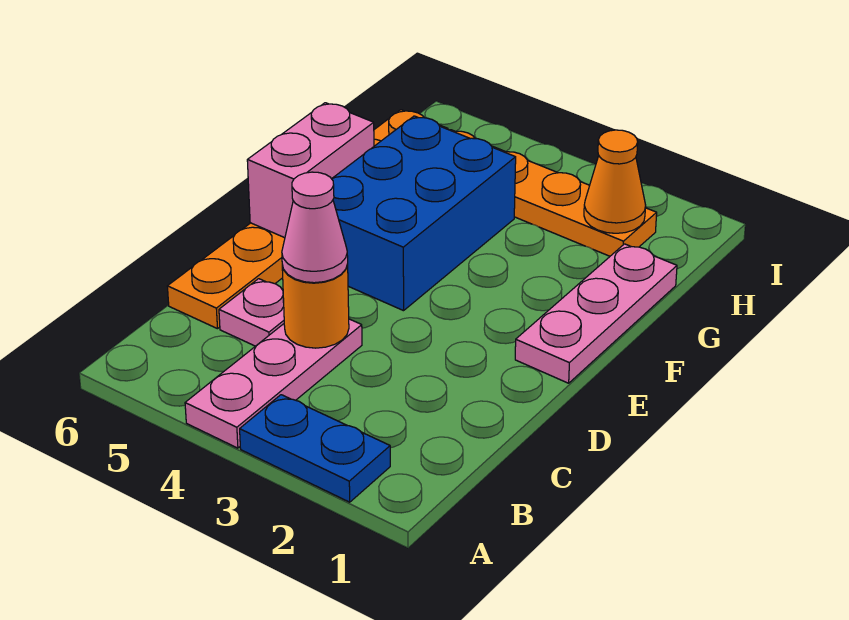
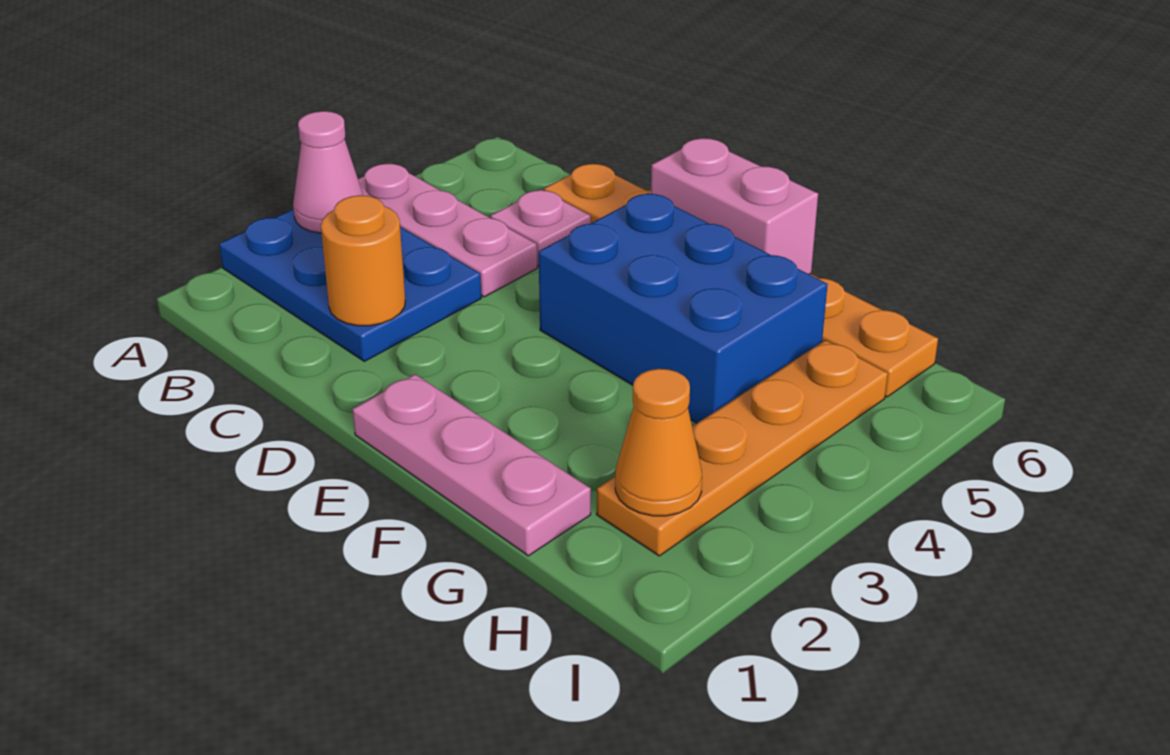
blue 1x2 plate [240,395,390,502] -> blue 2x3 plate [219,209,481,361]
orange 1x1 round brick [282,265,349,348] -> orange 1x1 round brick moved to [321,195,405,326]
pink 1x1 cone [282,172,348,283] -> pink 1x1 cone moved to [293,111,363,233]

